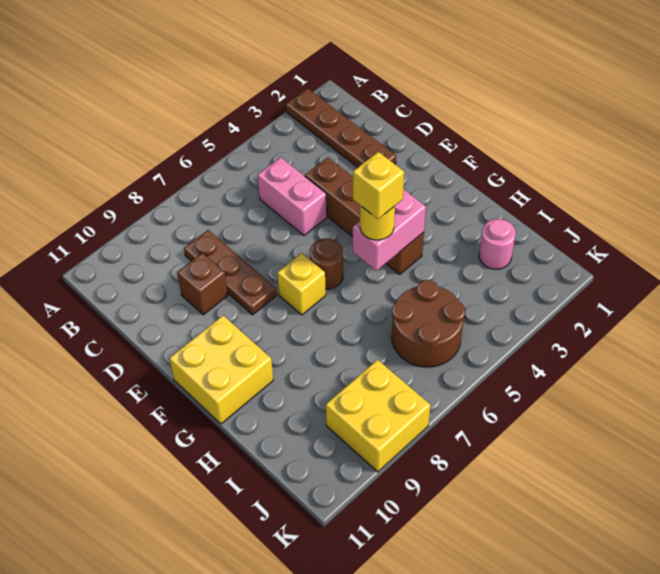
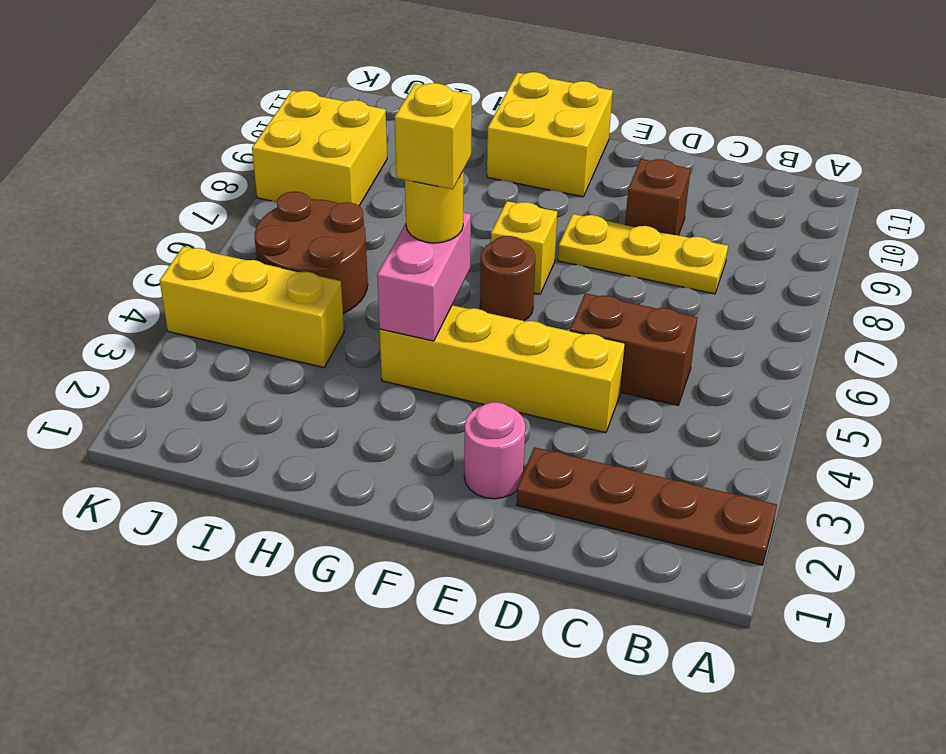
pink 1x2 brick [258,157,327,235] -> brown 1x2 brick [570,293,698,405]
brown 1x3 plate [184,230,277,315] -> yellow 1x3 plate [558,214,728,294]
brown 1x4 brick [305,157,424,274] -> yellow 1x4 brick [380,305,625,433]
pink 1x1 round brick [479,219,516,269] -> pink 1x1 round brick moved to [464,402,525,499]
none -> yellow 1x3 brick [160,246,344,367]

